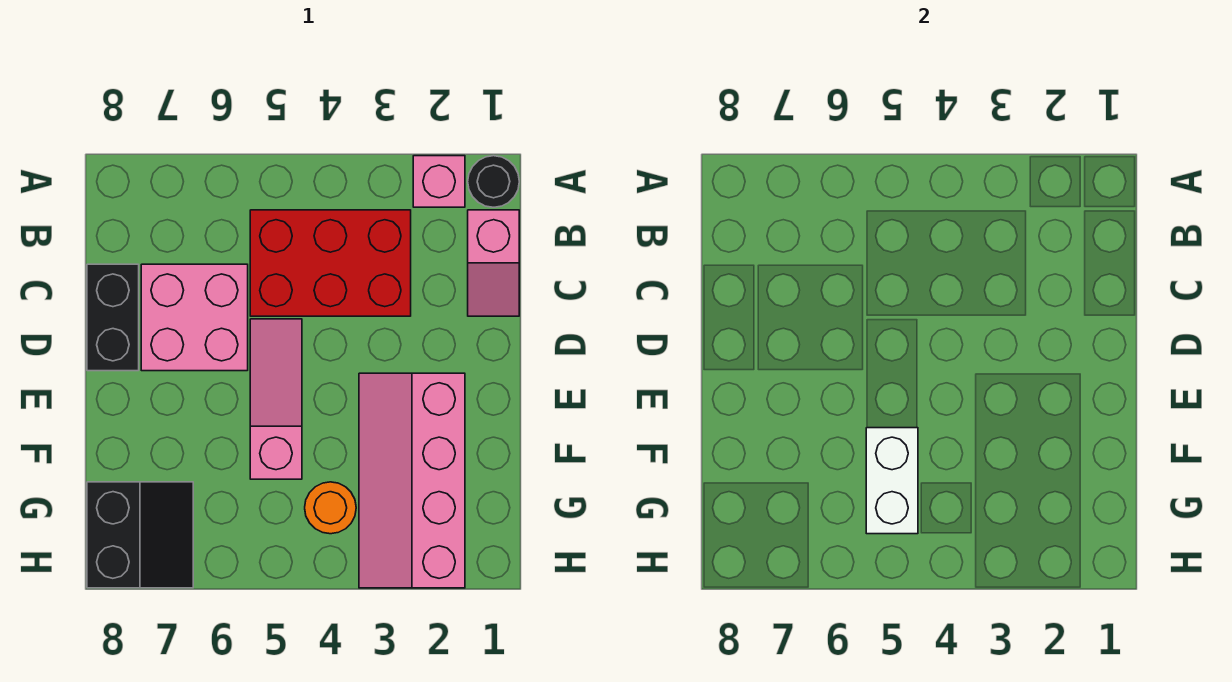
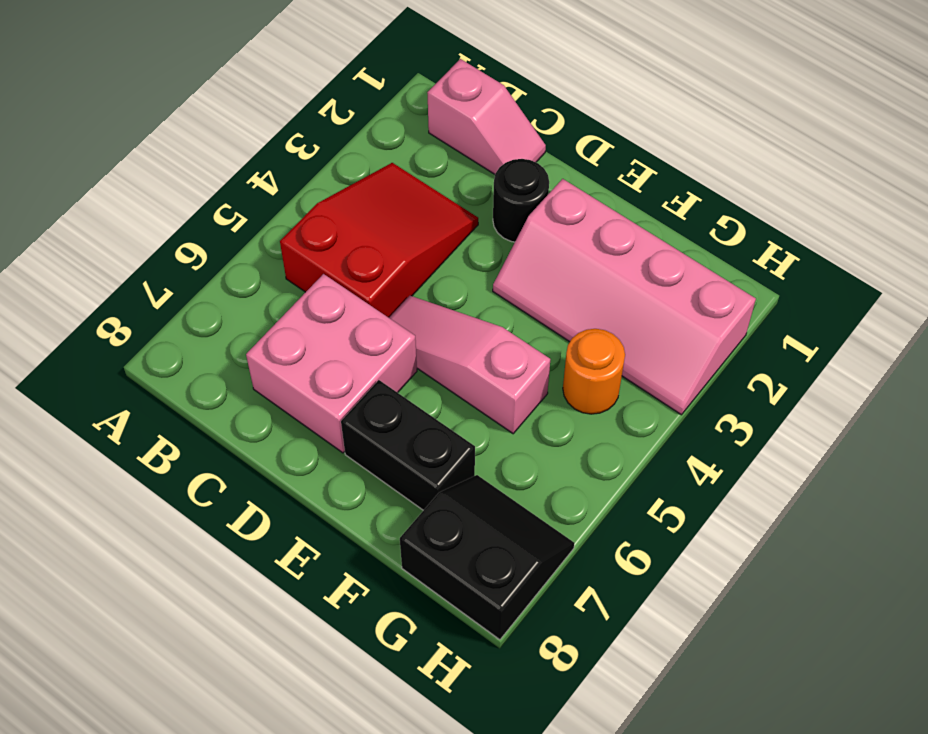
black 1x1 round brick [468,156,519,207] -> black 1x1 round brick moved to [493,159,549,242]
pink 1x1 brick [413,156,465,207] -> none
red 2x3 brick [250,210,411,316] -> red 2x3 slope [280,163,478,318]
black 1x2 brick [87,264,139,371] -> black 1x2 brick moved to [341,380,475,510]
white 1x2 brick [866,428,918,534] -> none

